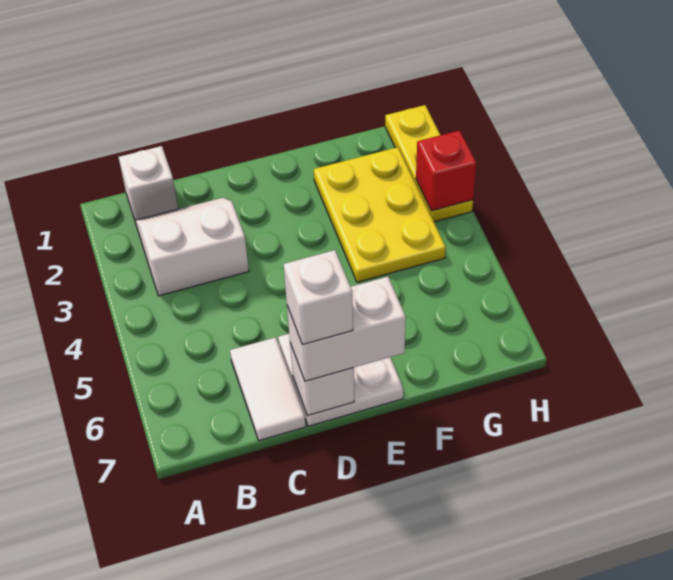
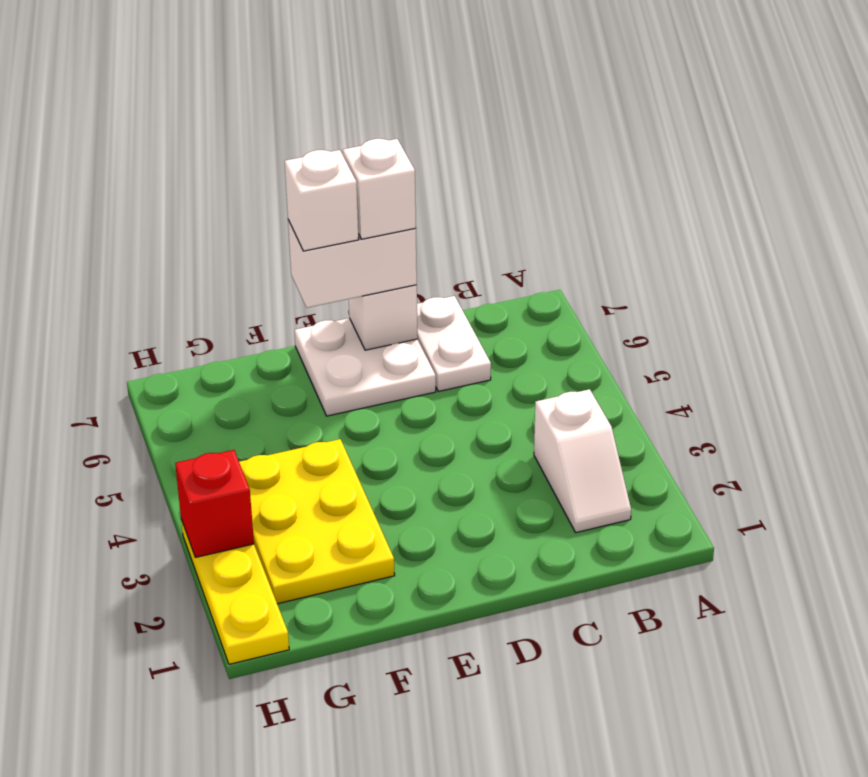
white 1x1 brick [119,146,178,223] -> white 1x1 brick moved to [285,150,359,251]
white 2x2 slope [135,198,249,296] -> white 1x2 slope [534,389,631,533]
white 1x2 tile [230,337,306,441] -> white 1x2 plate [417,296,491,391]

